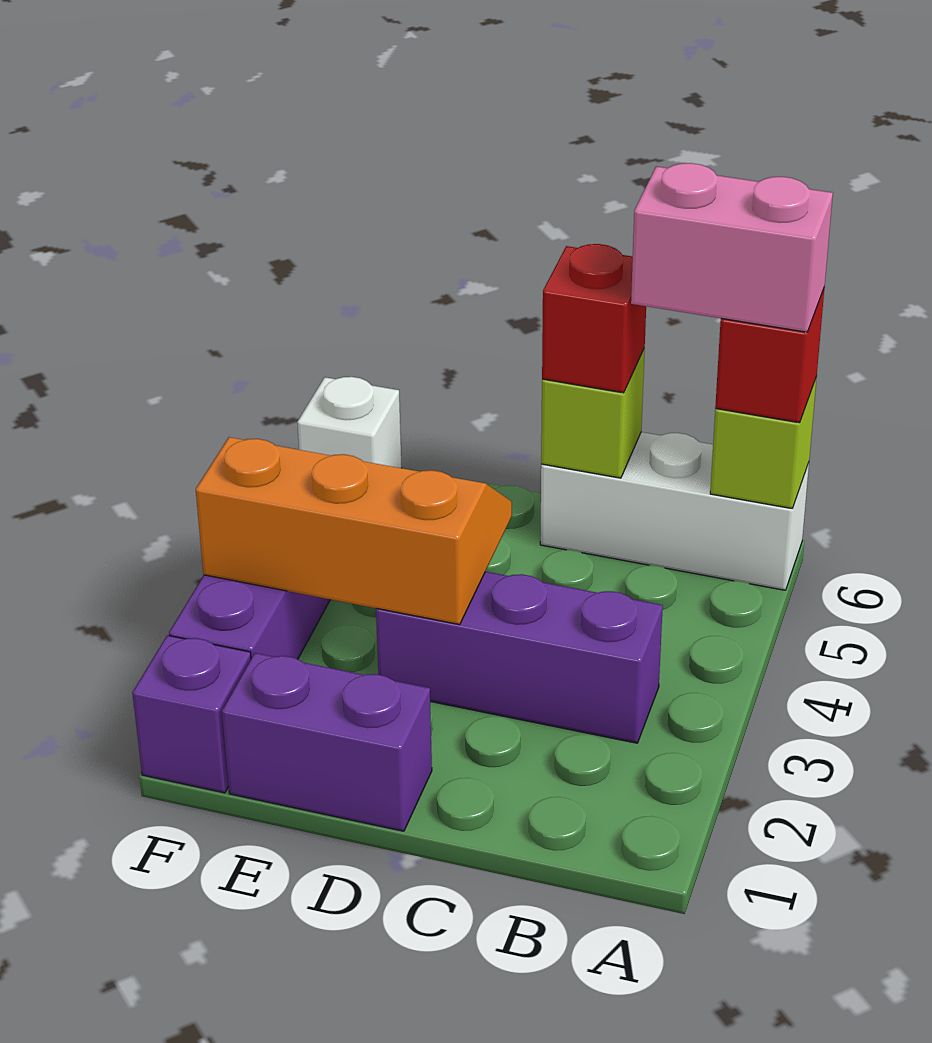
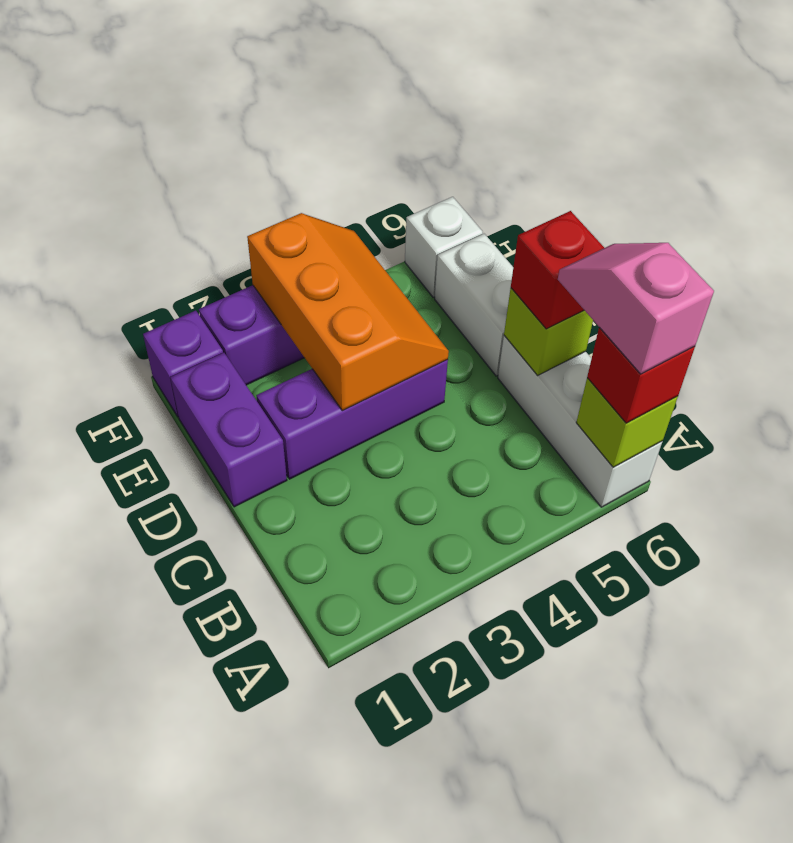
pink 1x2 brick [631,163,833,332] -> pink 1x2 slope [558,243,714,374]
purple 1x3 brick [376,572,663,743] -> purple 1x3 brick turned to [256,360,448,479]
none -> white 1x2 brick [435,234,513,376]

